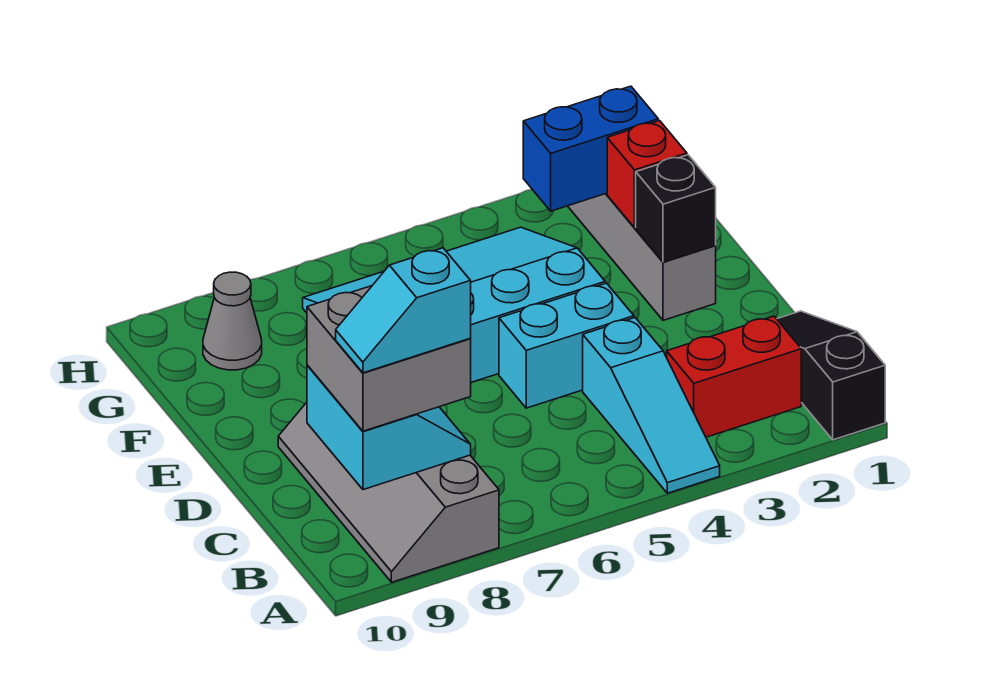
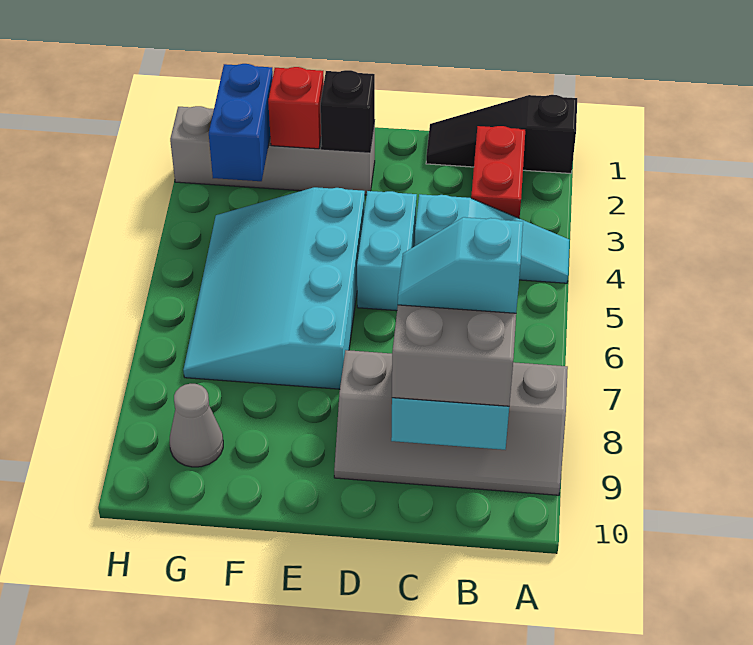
cyan 1x2 slope [336,248,471,373] -> cyan 1x2 slope turned to [398,217,523,313]

